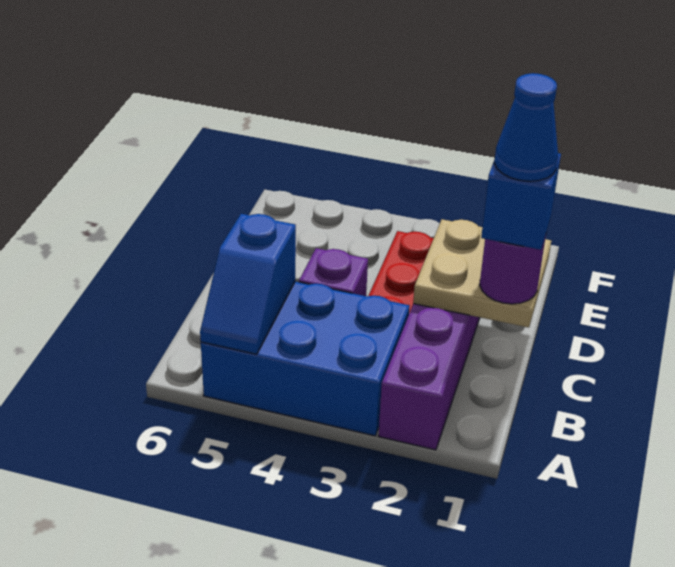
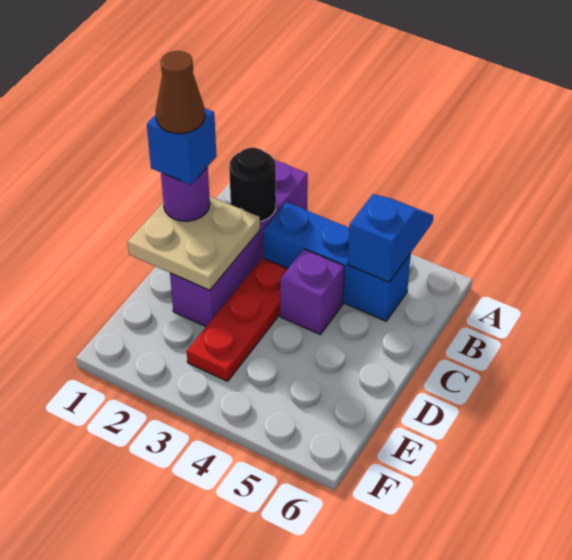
blue 2x3 brick [201,282,410,436] -> blue 1x3 brick [263,202,411,321]
none -> black 1x1 round brick [229,148,276,222]
blue 1x1 cone [494,73,558,181] -> brown 1x1 cone [156,51,205,134]

